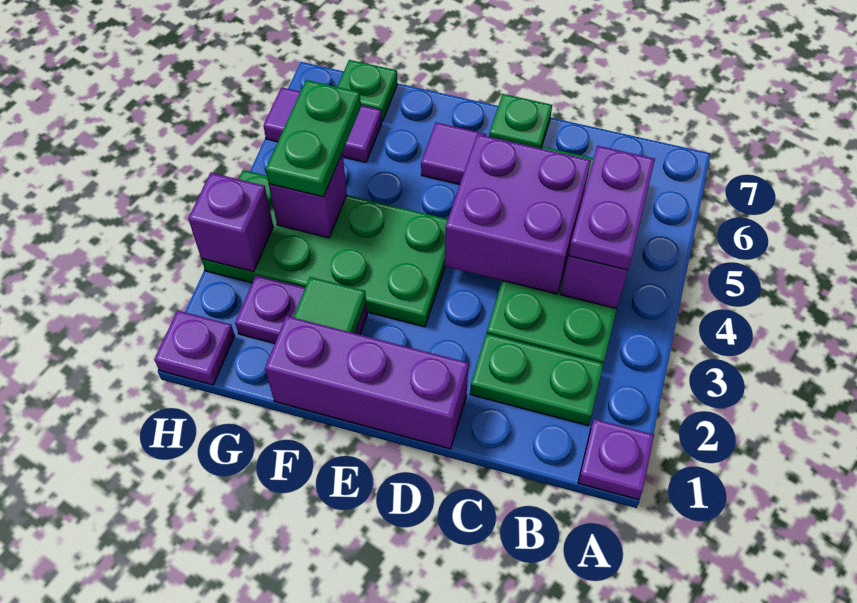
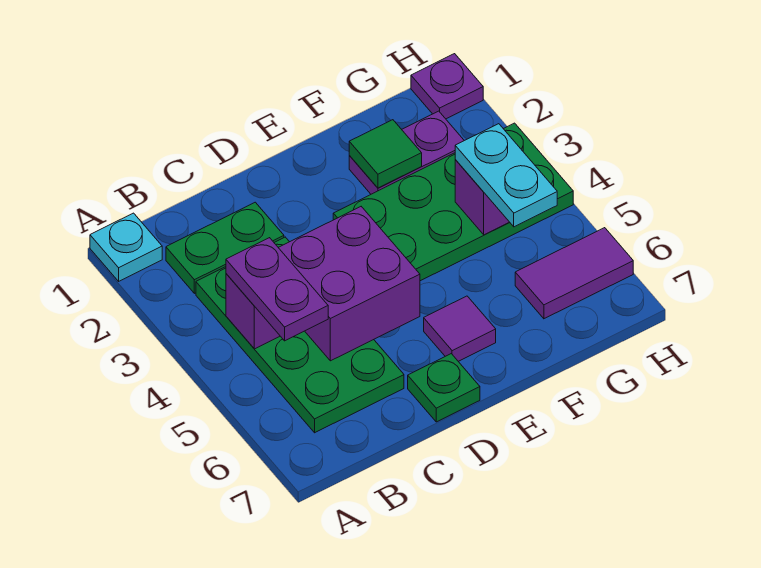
purple 1x1 plate [578,419,654,499] -> cyan 1x1 plate [90,213,162,281]
purple 1x3 brick [265,316,469,449] -> none
green 1x2 plate [266,80,361,197] -> cyan 1x2 plate [455,124,557,227]
green 1x1 plate [337,60,397,121] -> none
purple 1x1 brick [188,173,273,272] -> none

